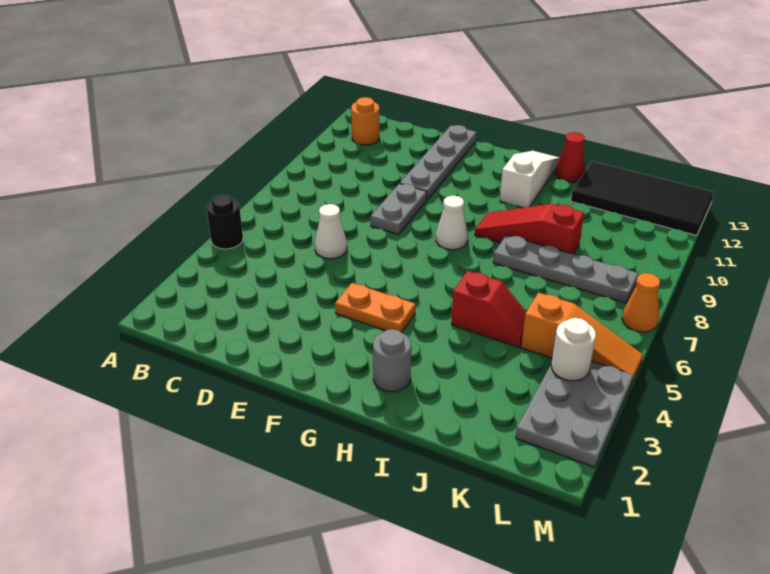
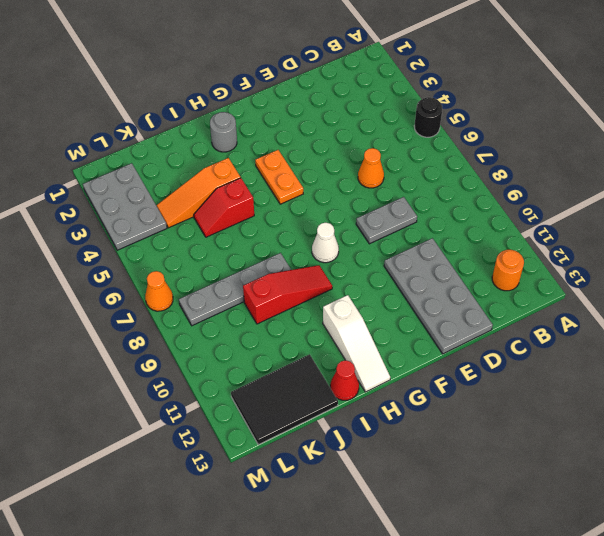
white 1x1 cone [315,204,347,259] -> orange 1x1 cone [358,148,384,188]
grey 1x2 plate [371,184,427,235] -> grey 1x2 plate turned to [356,197,417,244]
grey 1x4 plate [400,125,476,201] -> grey 2x4 plate [384,238,493,354]
orange 1x2 plate [335,283,416,332] -> orange 1x2 plate turned to [255,150,303,204]
black 2x4 tile [571,161,714,235] -> black 2x3 tile [231,354,338,445]
orange 1x3 slope [521,293,643,384] -> orange 1x3 slope moved to [157,158,241,228]
white 1x1 round brick [551,318,596,381] -> none

